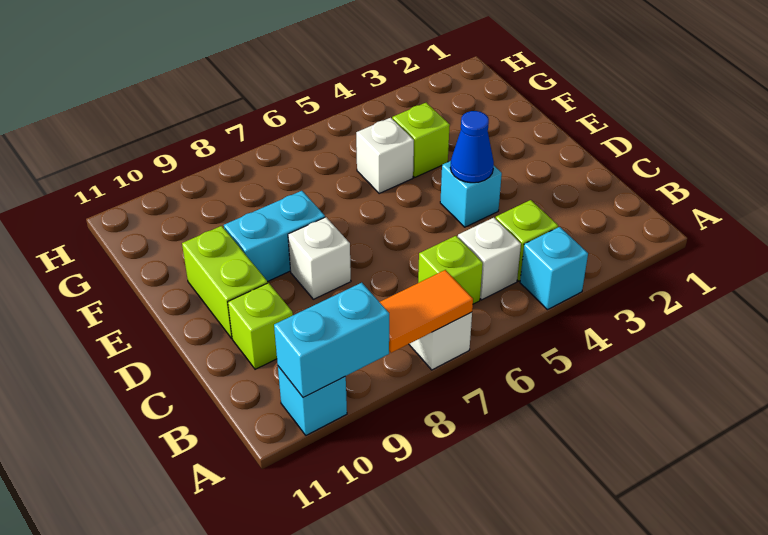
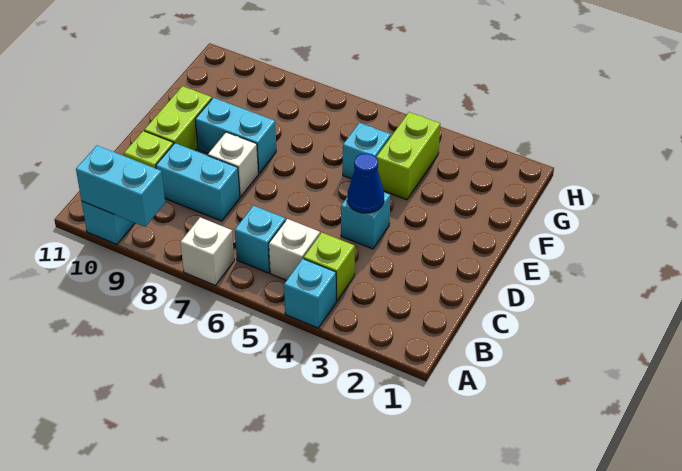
orange 1x2 tile [380,270,473,353] -> none
lime 1x1 brick [418,236,483,304] -> cyan 1x1 brick [235,206,286,273]
none -> cyan 1x2 brick [156,143,240,221]
lime 1x1 brick [392,103,450,177] -> lime 1x2 brick [376,112,440,200]
white 1x1 brick [356,118,414,194] -> cyan 1x1 brick [343,123,391,179]

